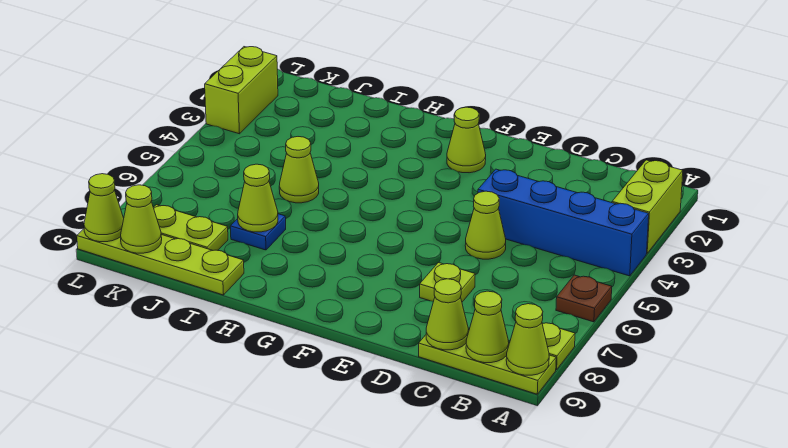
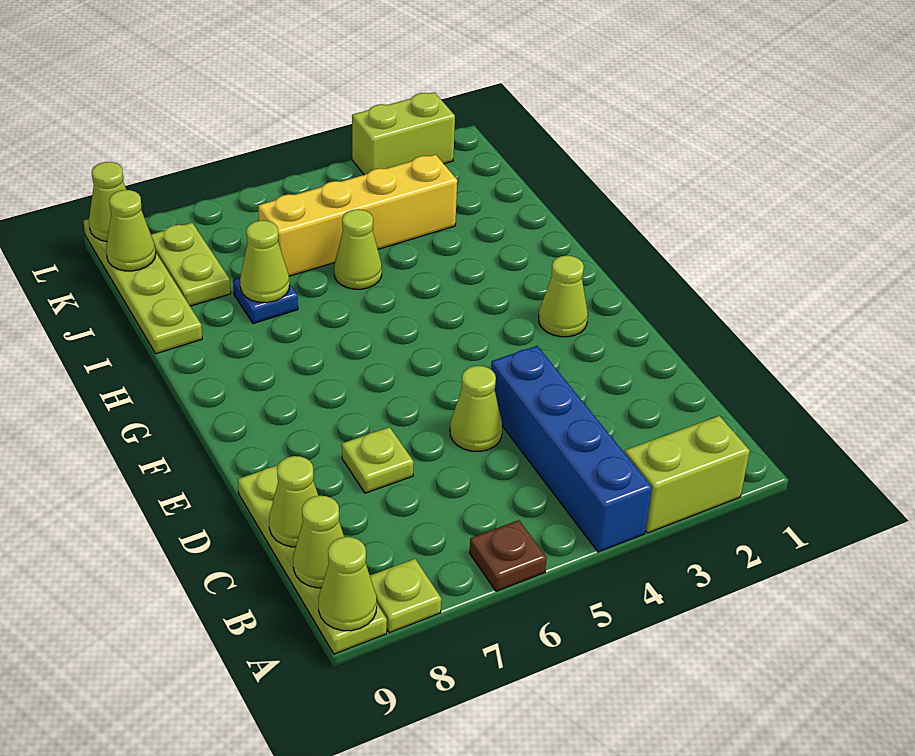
lime 1x3 plate [419,330,556,394] -> lime 1x4 plate [238,465,387,654]
none -> yellow 1x4 brick [258,155,457,276]

